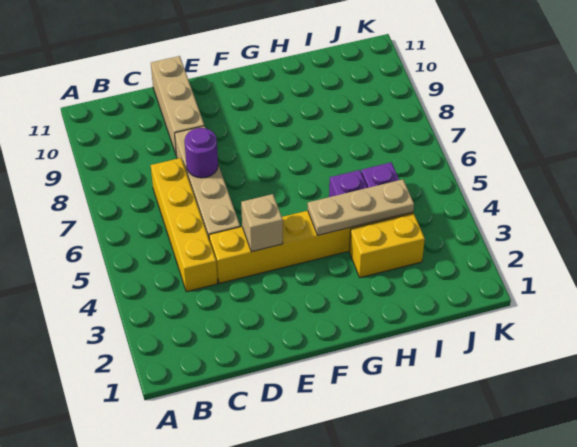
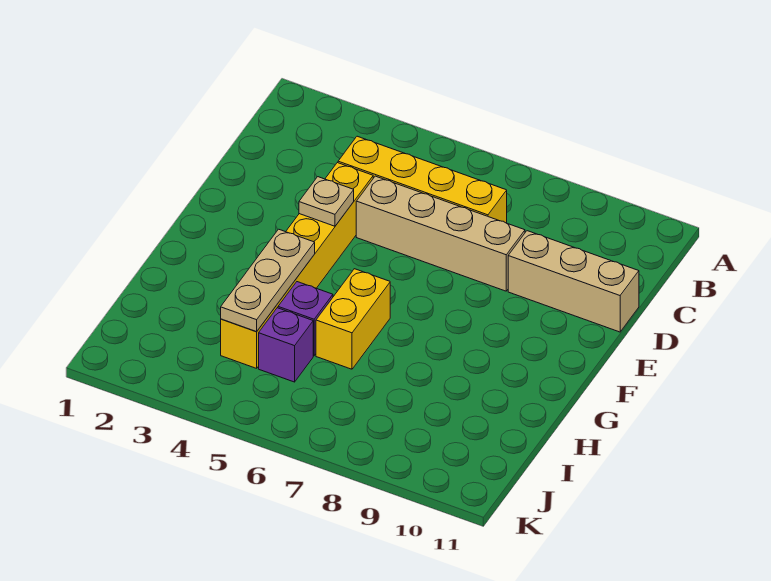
purple 1x1 round brick [184,128,218,178] -> none
tan 1x1 brick [241,194,283,252] -> tan 1x1 plate [299,177,354,226]
yellow 1x2 brick [349,213,425,278] -> yellow 1x2 brick moved to [316,269,390,369]

